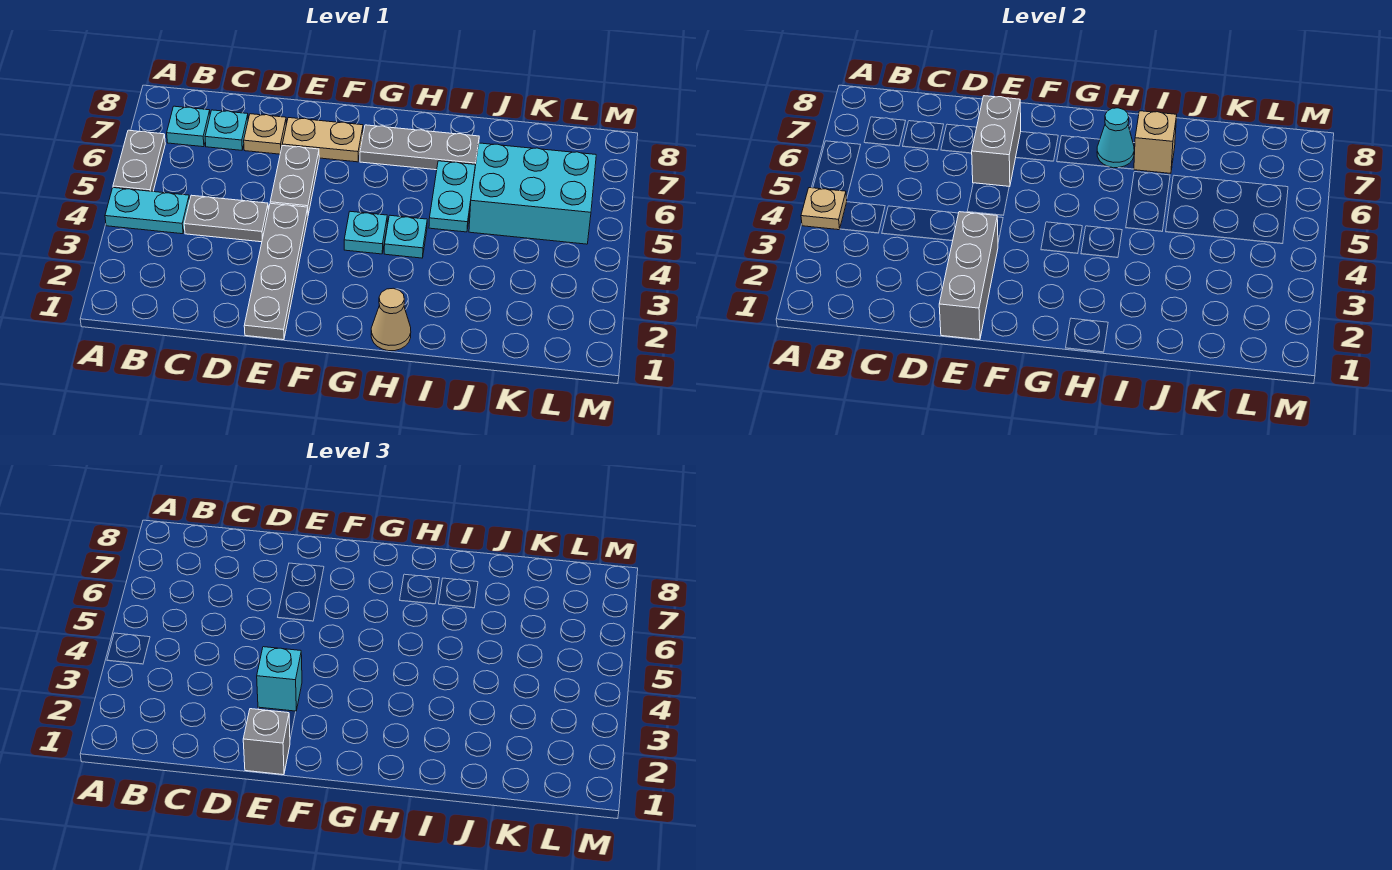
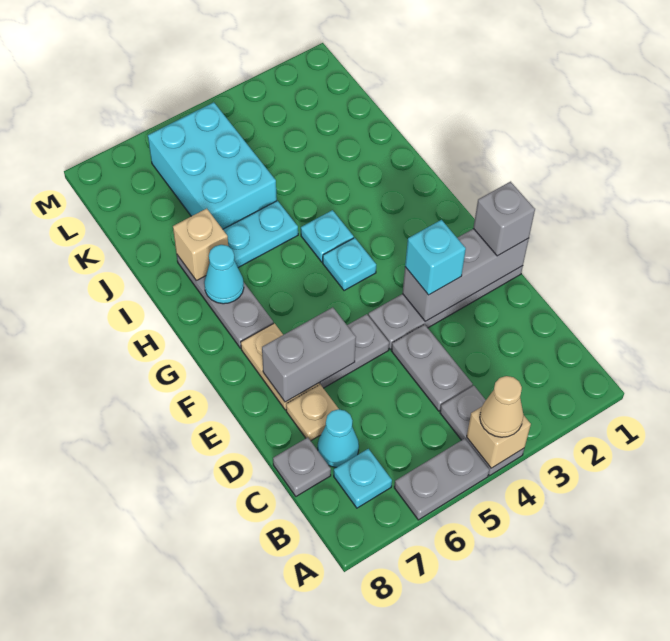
cyan 1x2 plate [105,188,190,234] -> grey 1x2 plate [440,386,524,476]
tan 1x1 plate [801,188,847,230] -> tan 1x1 brick [467,407,531,468]
cyan 1x1 plate [205,110,248,150] -> cyan 1x1 cone [318,409,359,467]
none -> grey 1x1 plate [273,437,331,496]
tan 1x1 cone [371,288,411,351] -> tan 1x1 cone moved to [480,376,523,437]

